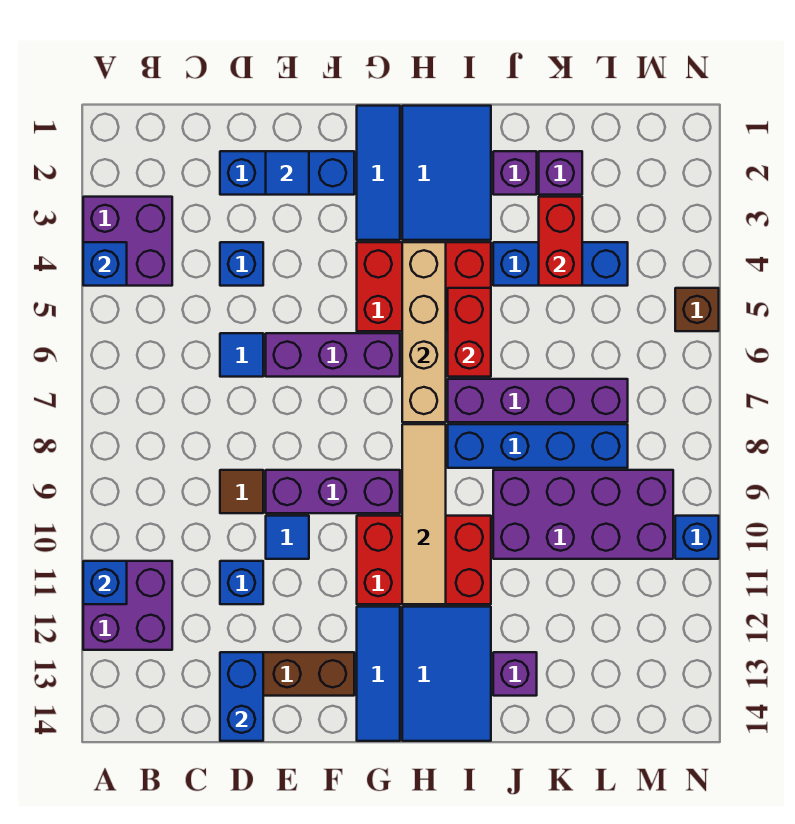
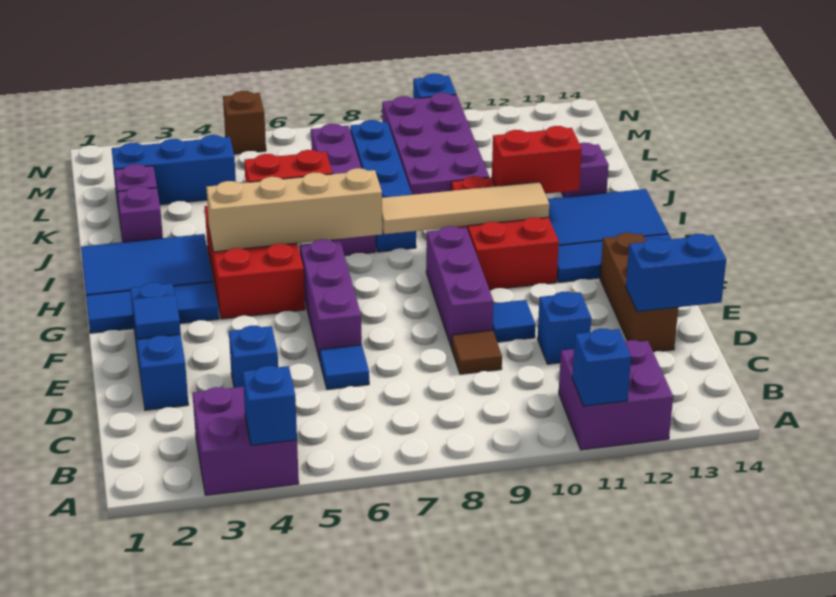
blue 1x3 brick [493,242,628,286] -> blue 1x3 brick turned to [112,135,236,205]
red 1x2 brick [539,197,582,286] -> red 1x2 brick moved to [492,126,582,194]

